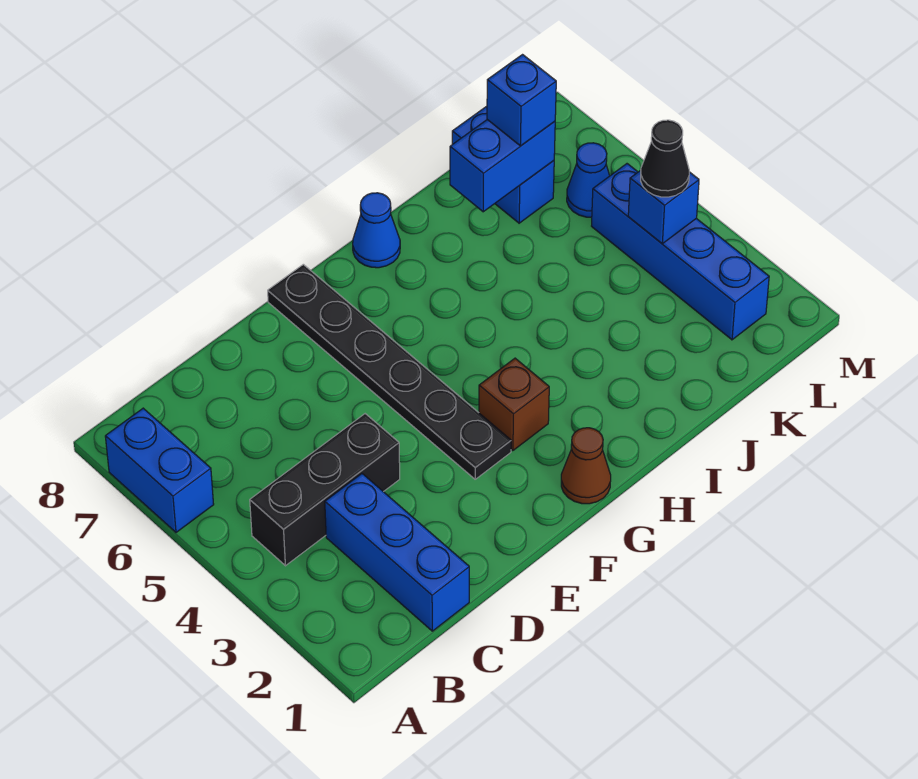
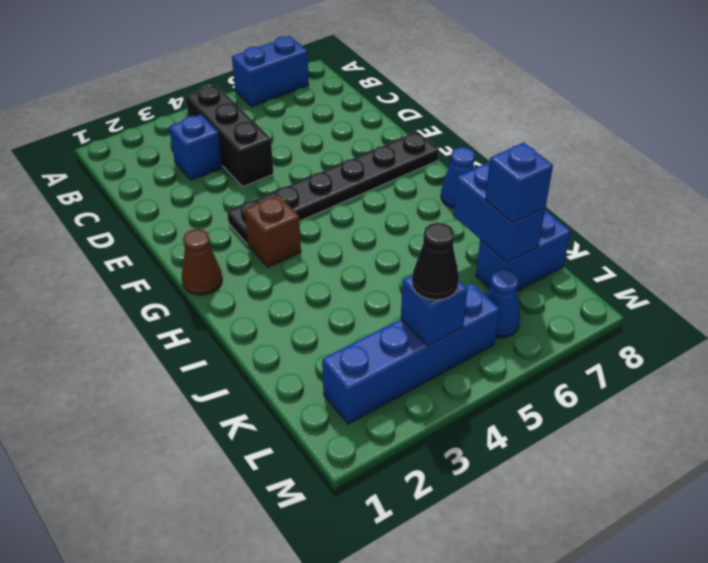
blue 1x3 brick [325,474,469,631] -> blue 1x1 brick [169,114,222,180]

